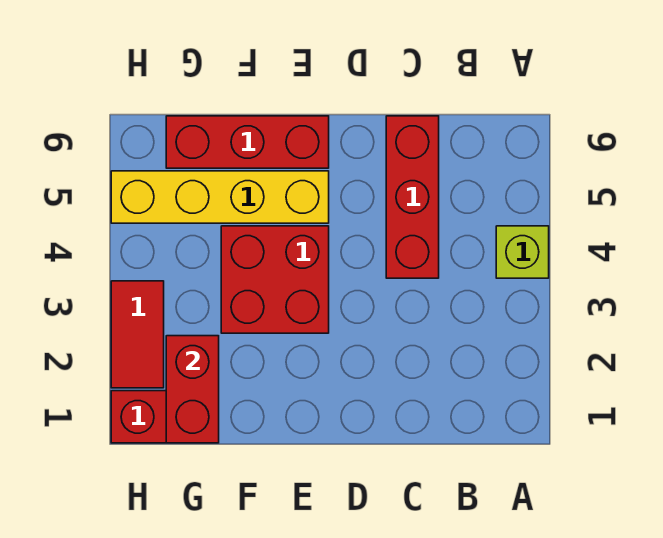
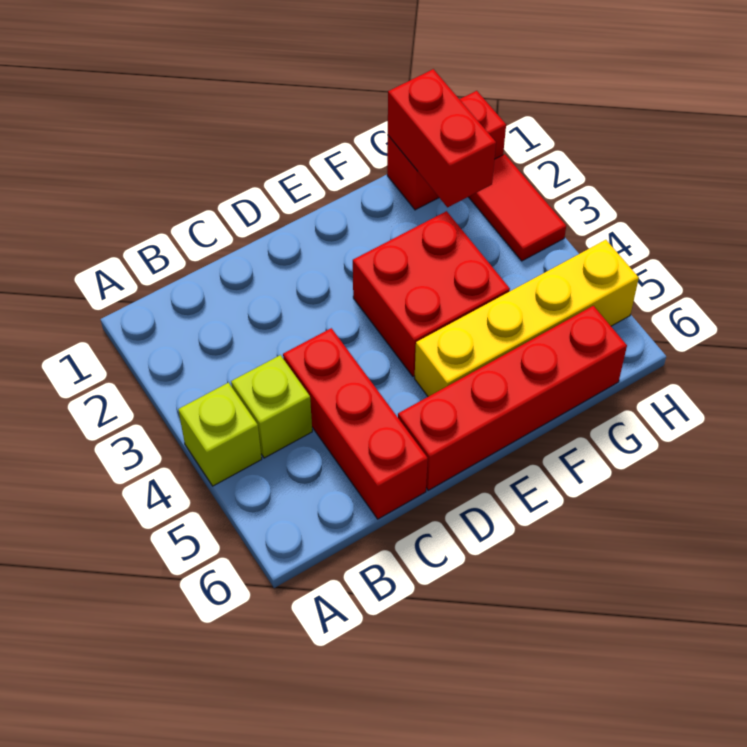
none -> lime 1x1 brick [231,355,312,458]
red 1x3 brick [166,116,329,168] -> red 1x4 brick [398,306,627,490]

